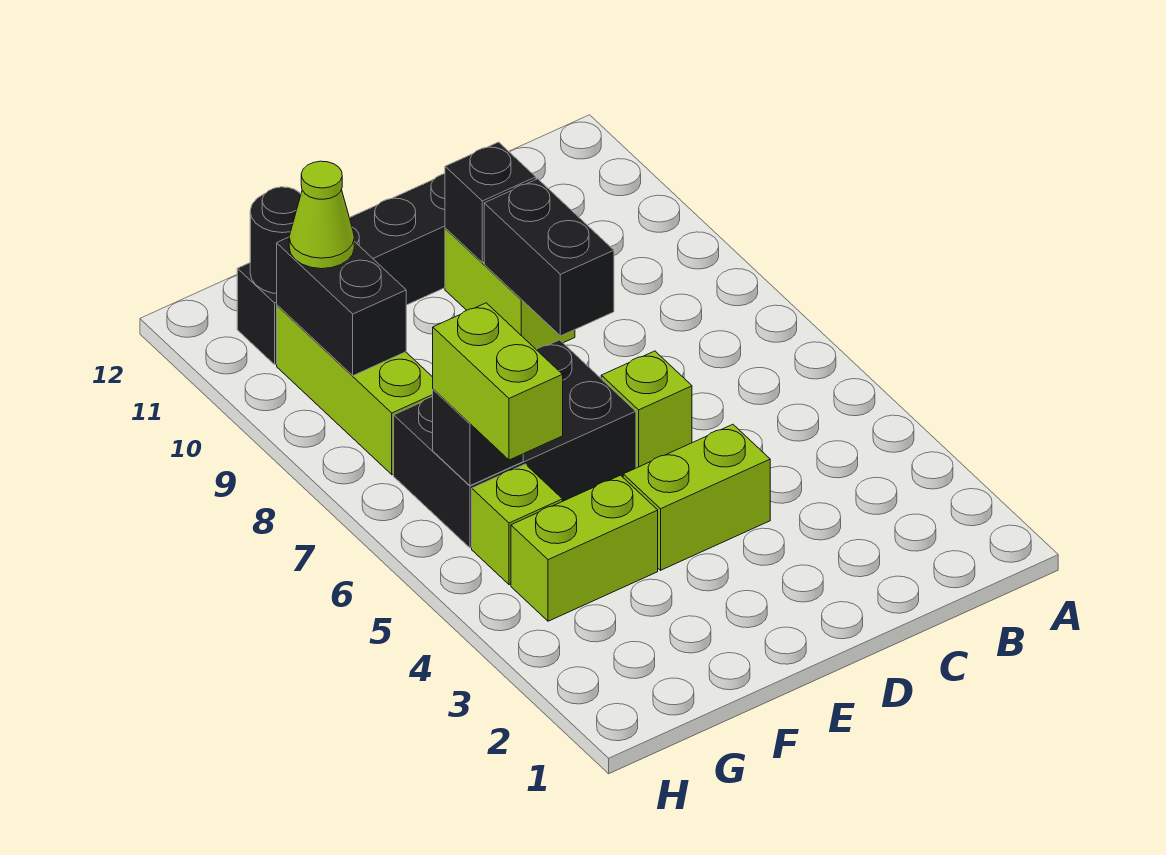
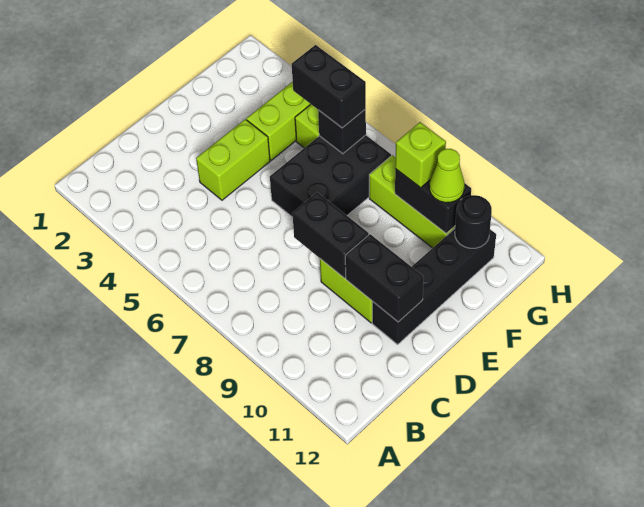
lime 1x1 brick [601,351,692,468] -> lime 1x1 brick moved to [395,122,446,188]
black 1x1 brick [445,142,536,263] -> black 1x2 brick [345,234,424,322]
lime 1x2 brick [433,303,563,460] -> black 1x2 brick [292,45,366,128]

